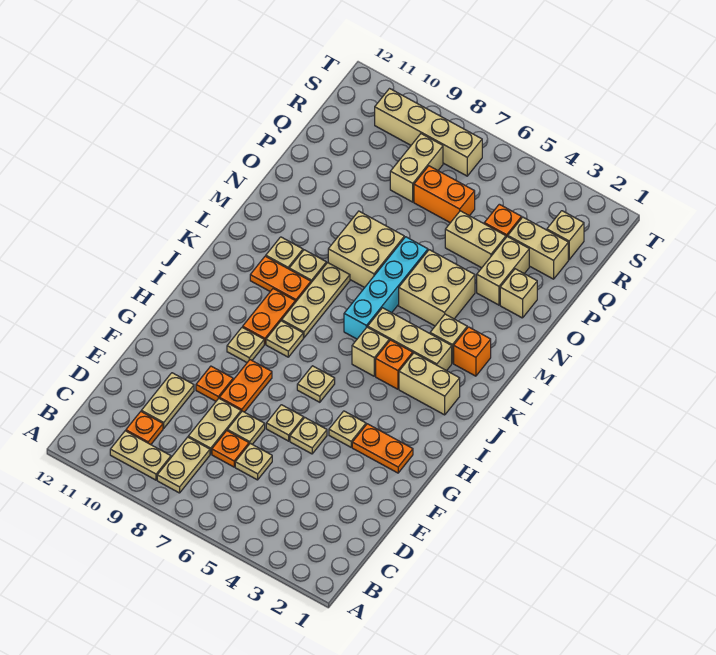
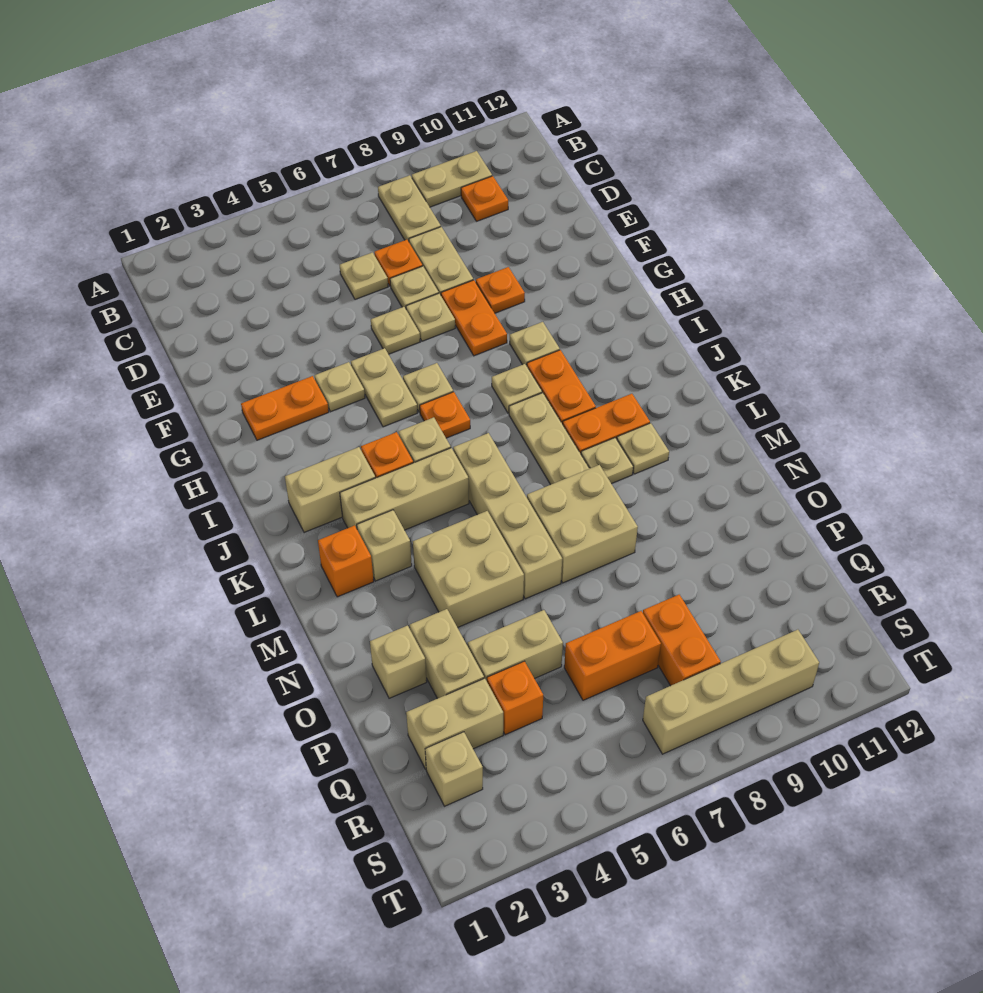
tan 1x2 plate [141,373,194,428] -> tan 1x2 plate moved to [351,348,417,427]
tan 1x1 plate [290,418,327,454] -> tan 1x1 plate moved to [406,294,455,341]
none -> orange 1x1 plate [420,392,470,438]
cyan 1x4 brick [344,237,428,339] -> tan 1x4 brick [453,433,562,599]
tan 1x2 brick [390,134,443,202] -> orange 1x2 brick [643,595,721,686]

